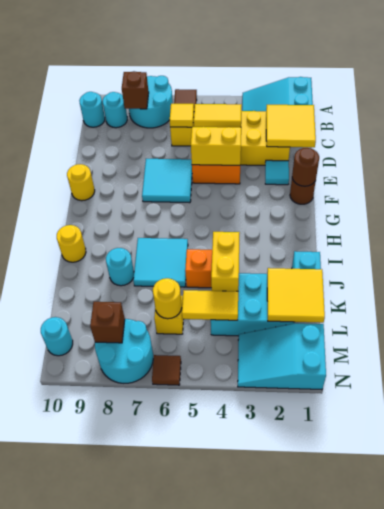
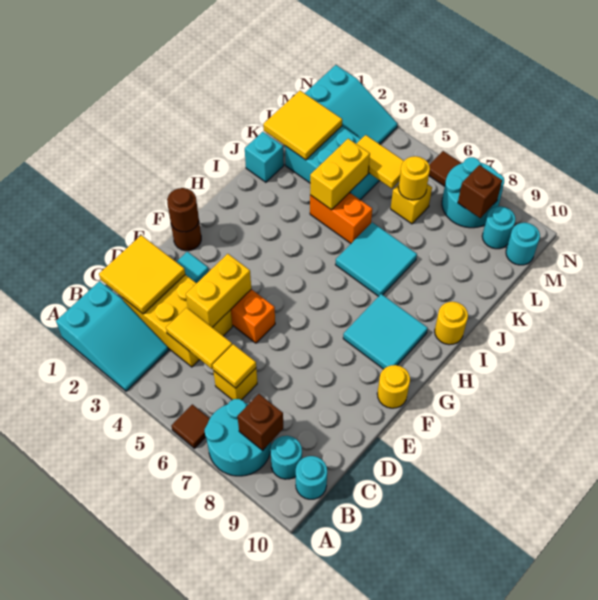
yellow 1x2 brick [191,127,241,165] -> yellow 1x2 brick turned to [186,254,251,327]
cyan 2x2 tile [142,159,192,203] -> cyan 2x2 tile moved to [343,294,428,369]
cyan 1x1 round brick [106,248,134,286] -> cyan 1x1 round brick moved to [482,206,516,249]

